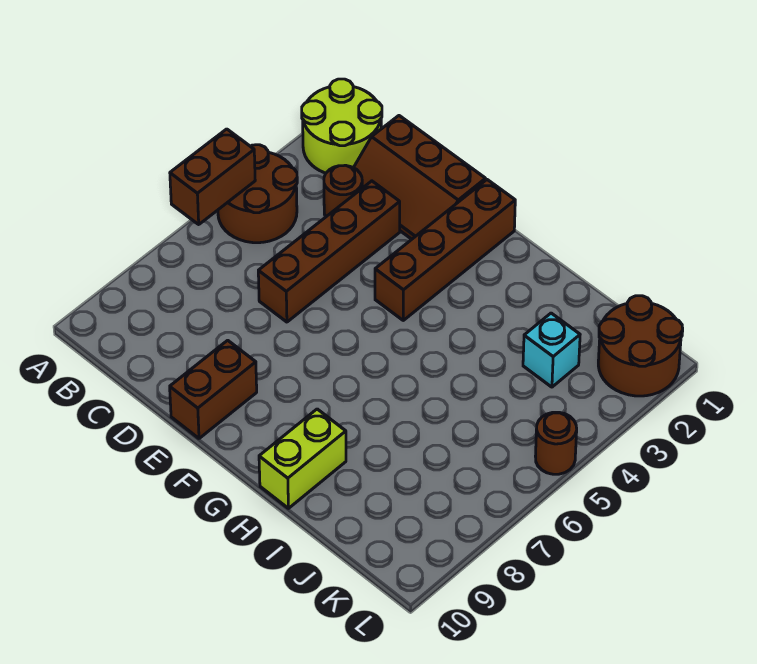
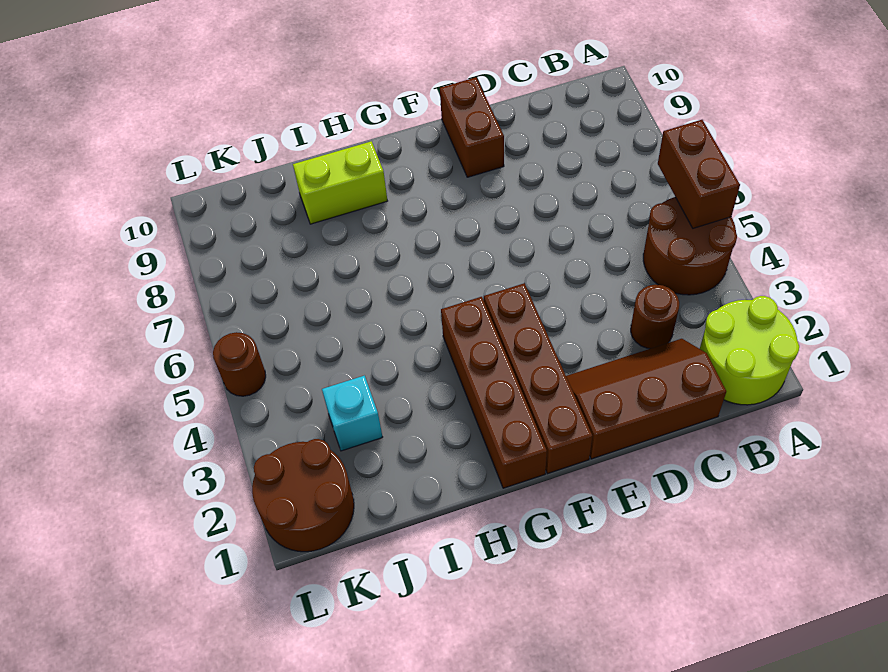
brown 1x4 brick [258,181,400,322] -> brown 1x4 brick moved to [441,297,547,488]
lime 1x2 brick [259,409,346,508] -> lime 1x2 brick turned to [293,141,387,224]

